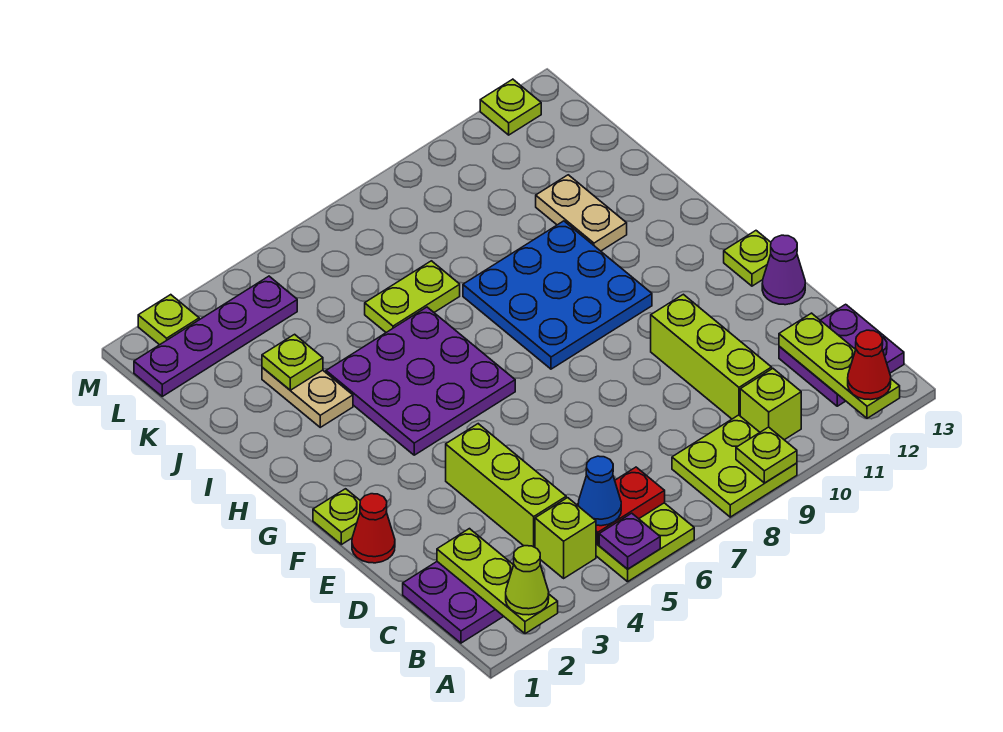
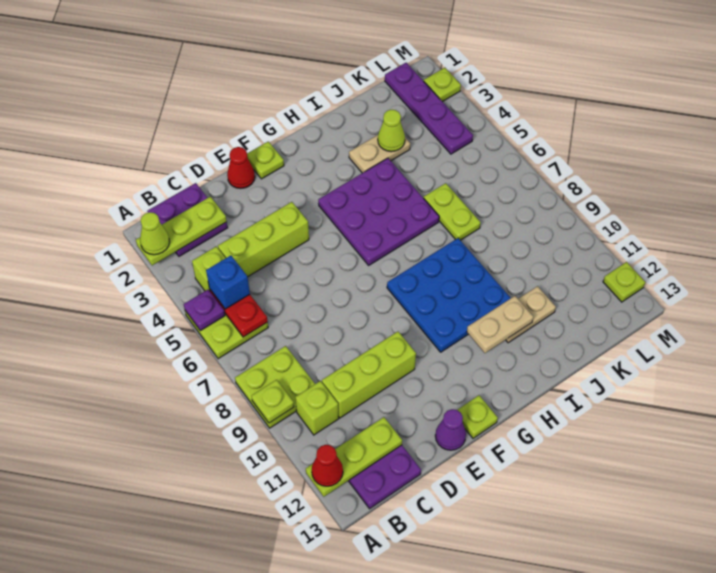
blue 1x1 cone [578,456,621,526] -> blue 1x1 brick [206,256,250,309]
none -> tan 1x2 plate [467,296,533,353]
lime 1x1 plate [262,334,323,390] -> lime 1x1 cone [378,110,405,152]

